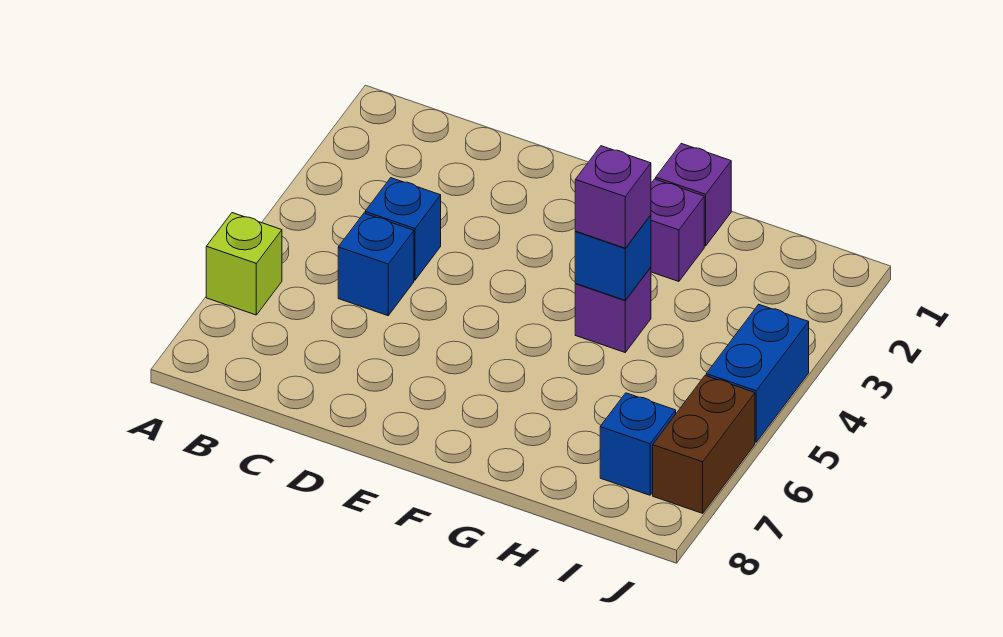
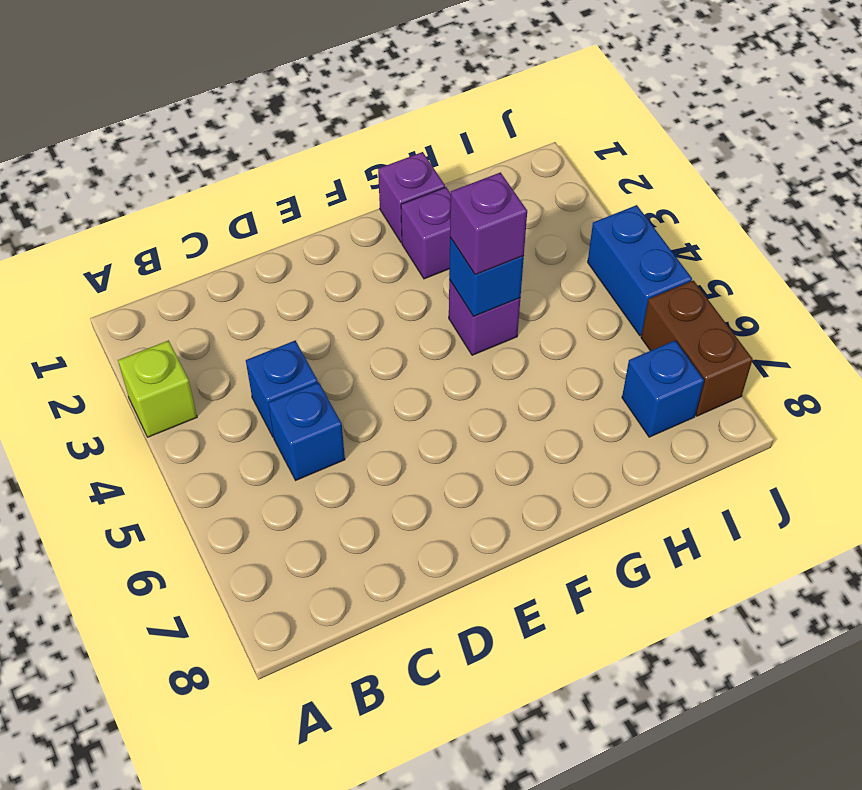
lime 1x1 brick [206,213,282,315] -> lime 1x1 brick moved to [118,341,197,437]

